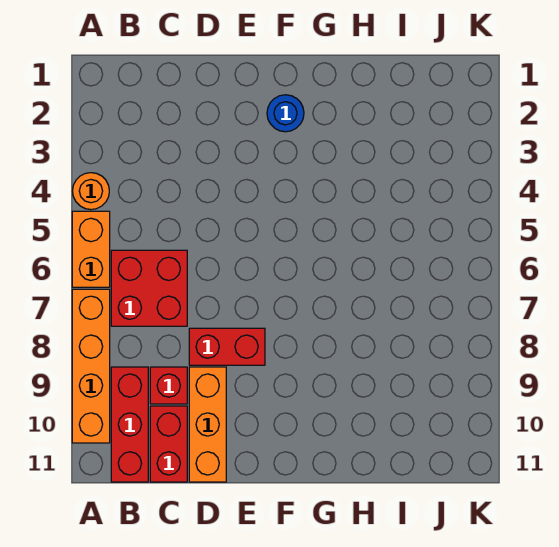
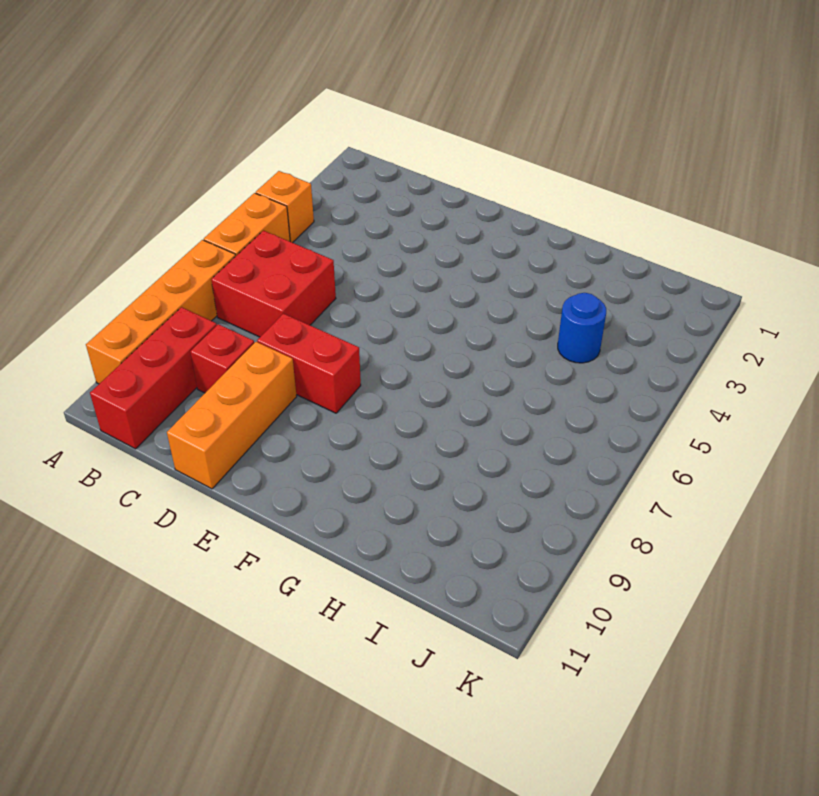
orange 1x1 round brick [73,173,109,210] -> orange 1x1 brick [256,171,314,243]
red 1x2 brick [150,406,187,482] -> none
blue 1x1 round brick [267,95,304,132] -> blue 1x1 round brick moved to [558,293,606,363]

